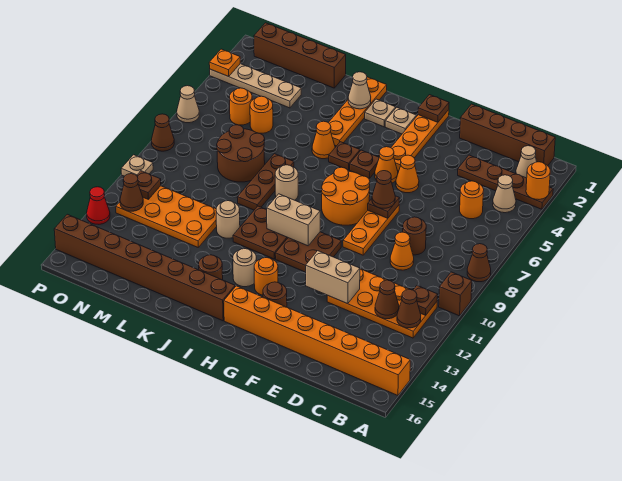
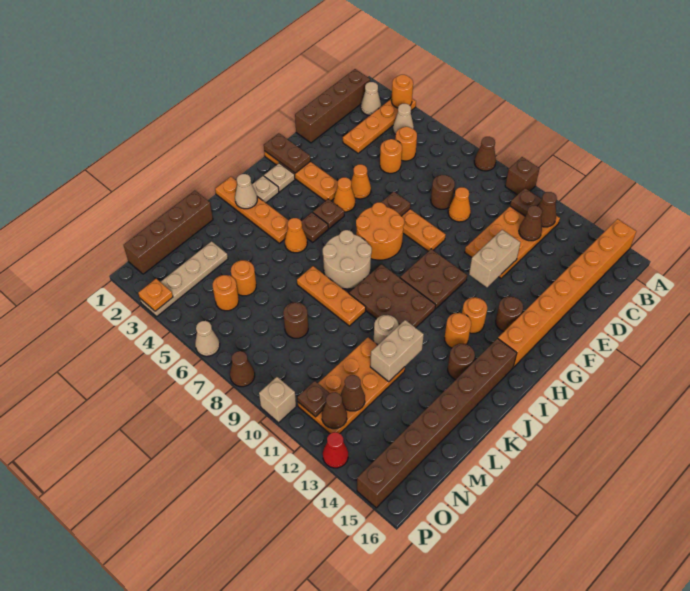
brown 1x4 plate [458,155,553,209] -> orange 1x4 plate [343,98,416,153]
none -> orange 1x1 round brick [380,139,402,173]
brown 1x1 cone [372,171,395,208] -> brown 1x1 cone moved to [341,375,365,411]
brown 1x1 plate [418,95,449,122] -> brown 1x2 plate [264,133,310,173]
tan 1x2 brick [267,194,320,246] -> tan 1x2 brick moved to [370,320,424,381]
brown 2x2 plate [233,206,288,259] -> brown 2x3 plate [349,264,436,328]
tan 1x1 round brick [233,249,257,287] -> orange 1x1 round brick [445,313,471,348]
tan 1x1 round brick [275,165,298,200] -> tan 2x2 round brick [323,230,372,289]
brown 1x3 plate [237,154,294,210] -> orange 1x3 plate [297,266,366,326]
brown 2x2 round brick [217,125,265,182] -> brown 1x1 round brick [283,302,308,338]
tan 1x1 plate [121,155,153,176] -> tan 1x1 brick [259,377,296,423]

